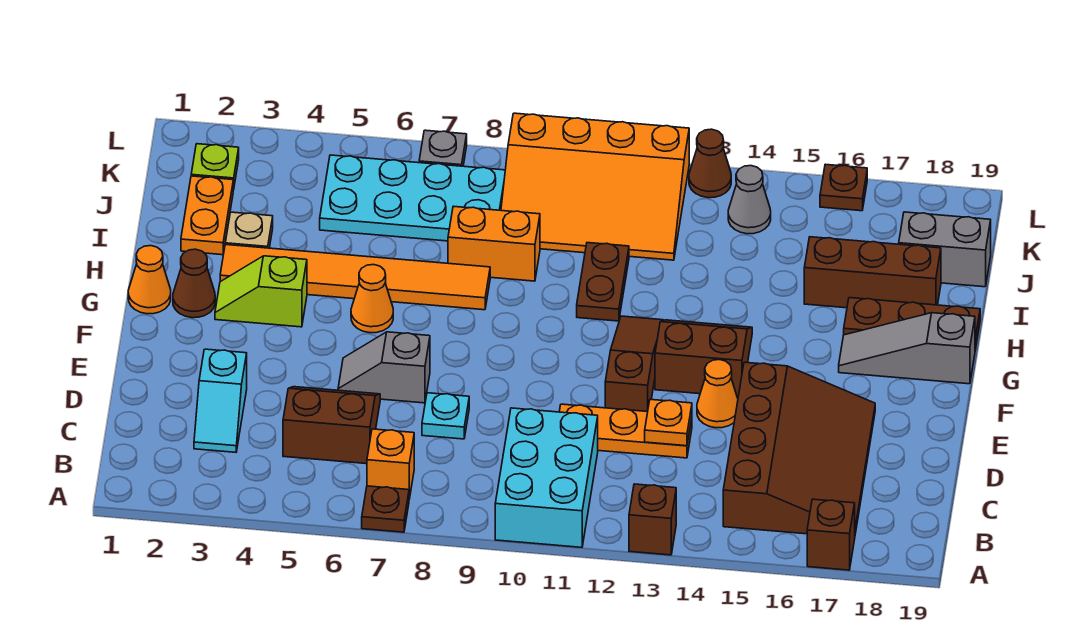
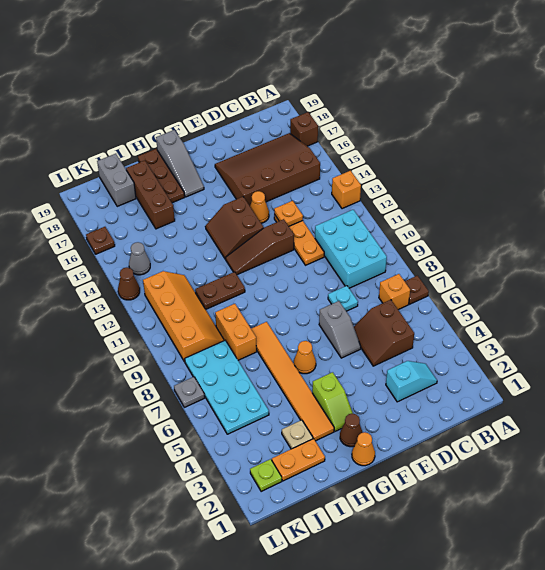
cyan 2x3 brick [495,408,598,547] -> cyan 2x3 brick turned to [315,210,387,288]
brown 1x1 brick [629,484,676,555] -> orange 1x1 brick [332,171,361,209]
orange 3x4 slope [501,113,689,260] -> orange 2x4 slope [143,271,224,362]

